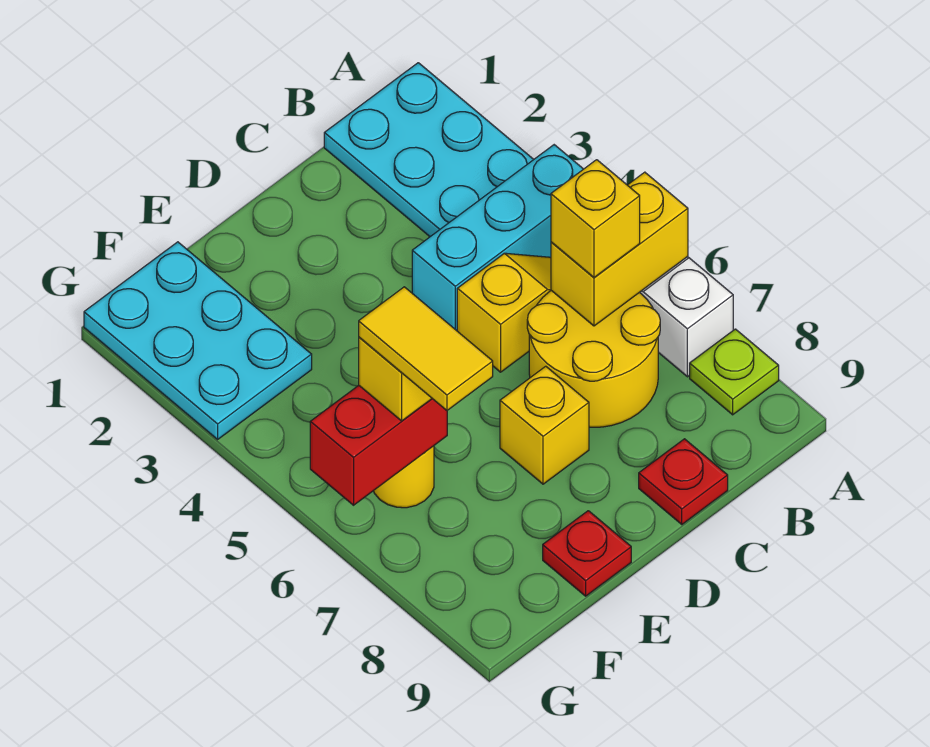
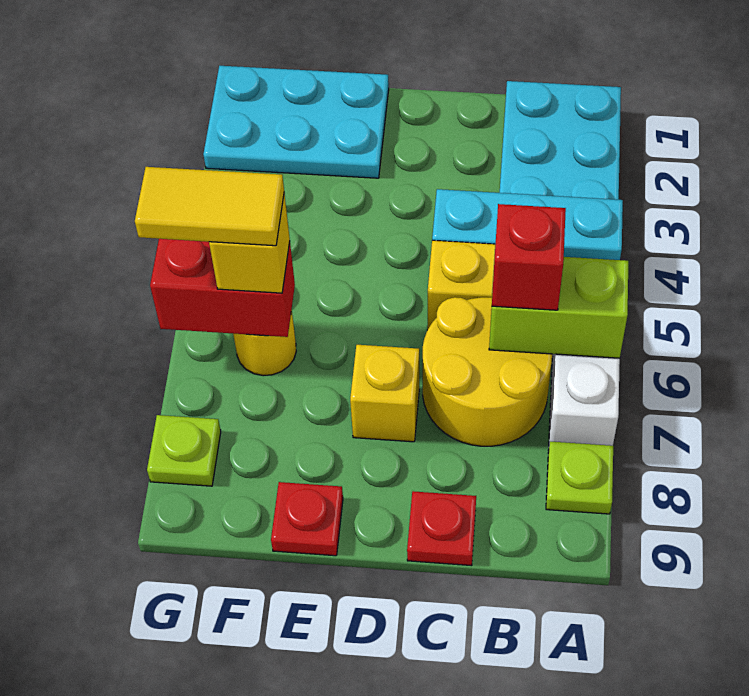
yellow 1x2 brick [551,172,688,326] -> lime 1x2 brick [489,257,628,358]
yellow 1x1 brick [551,160,640,277] -> red 1x1 brick [492,204,566,310]
cyan 2x3 plate [84,242,312,439] -> cyan 2x3 plate turned to [203,66,389,178]
yellow 1x2 tile [359,287,493,410] -> yellow 1x2 tile turned to [135,167,284,246]
none -> lime 1x1 plate [147,415,221,486]

